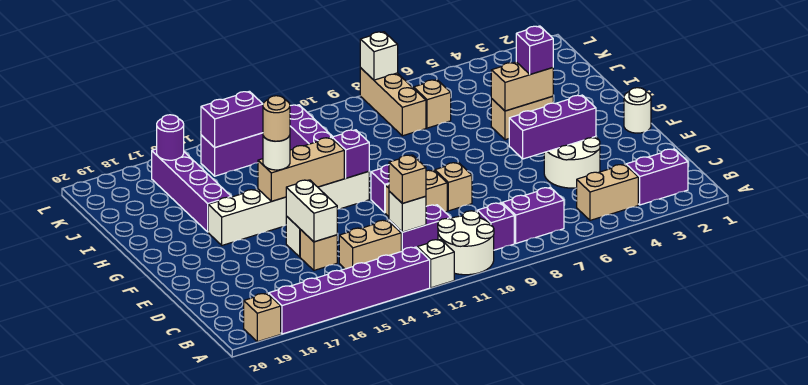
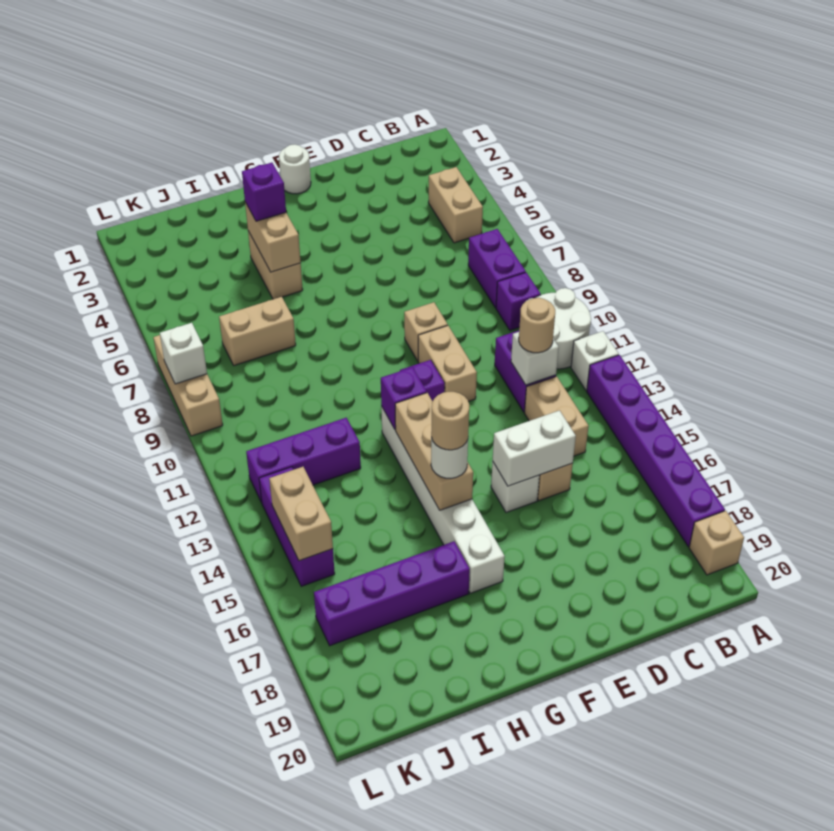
purple 1x2 brick [626,149,688,205] -> none
tan 1x1 brick [389,155,426,203] -> tan 1x1 round brick [519,298,555,353]
white 2x2 round brick [544,136,600,188] -> none
purple 1x3 brick [509,95,596,159] -> none
tan 1x1 brick [414,80,451,128] -> tan 1x2 brick [219,297,296,366]
tan 1x3 brick [360,68,426,136] -> tan 1x3 brick turned to [153,335,223,436]
purple 1x2 brick [201,91,263,147] -> tan 1x2 brick [269,467,333,561]
purple 1x1 round brick [157,115,184,160] -> none

